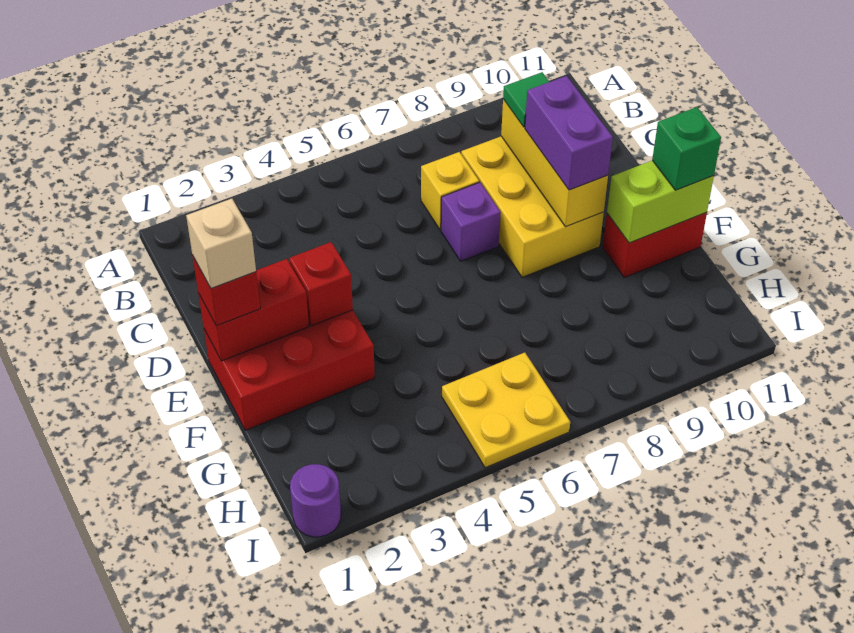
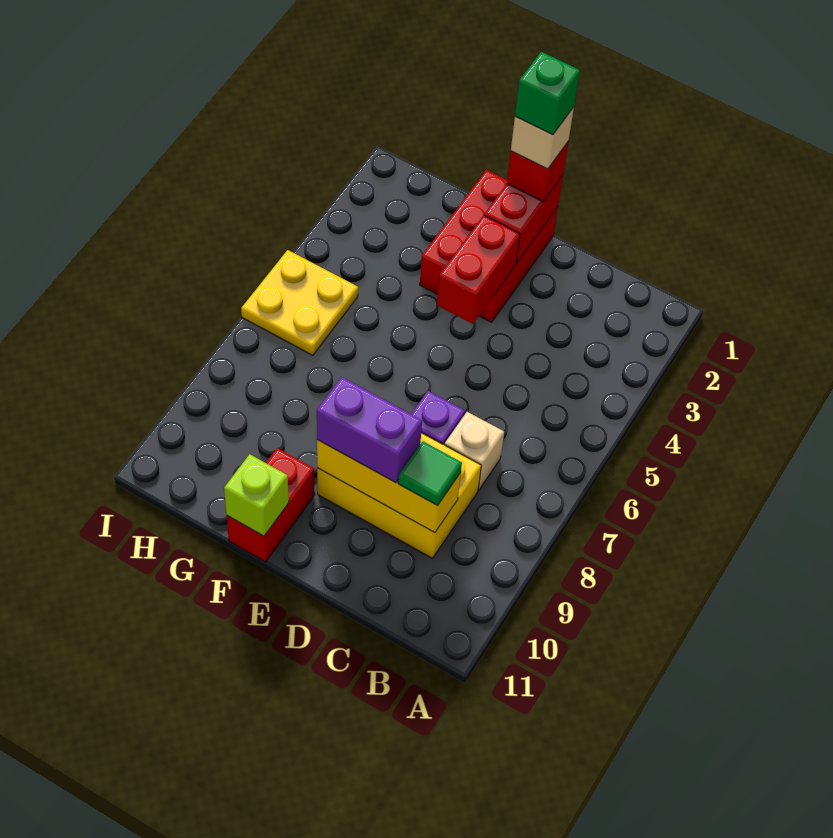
yellow 1x1 brick [421,152,479,230] -> tan 1x1 brick [445,412,504,490]
red 1x1 brick [289,242,353,326] -> red 1x2 brick [437,215,520,324]
lime 1x2 brick [607,160,714,243] -> lime 1x1 brick [224,454,289,536]
green 1x1 brick [652,107,721,190] -> green 1x1 brick moved to [515,52,580,135]
purple 1x1 round brick [290,464,341,537] -> none

